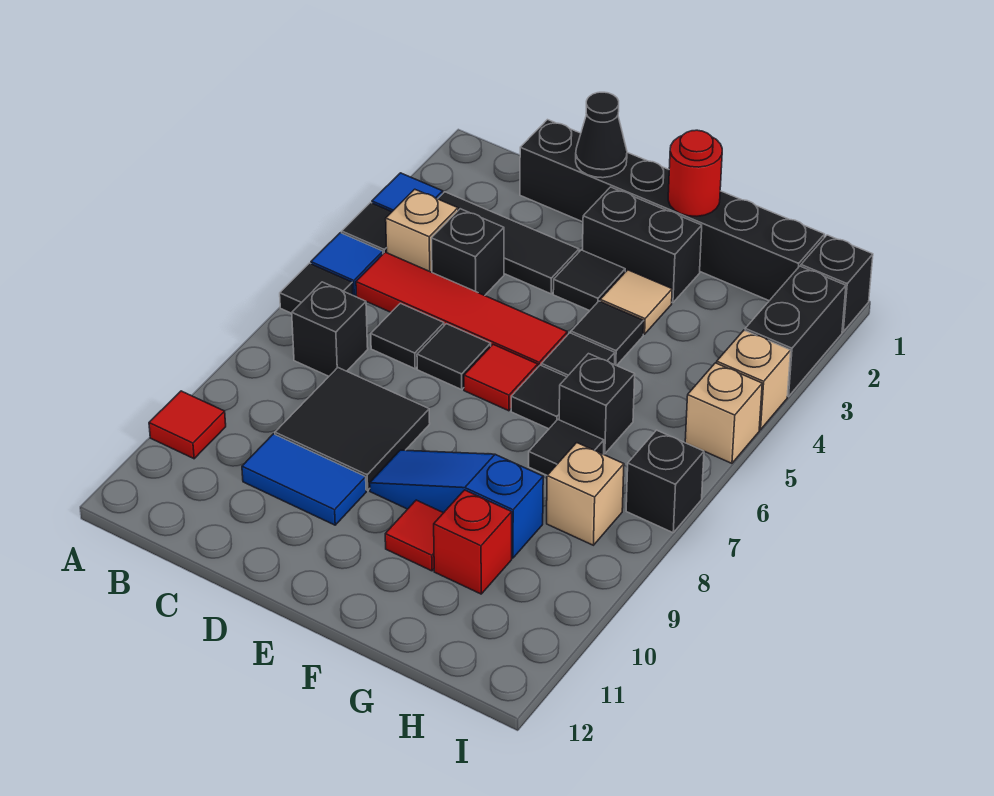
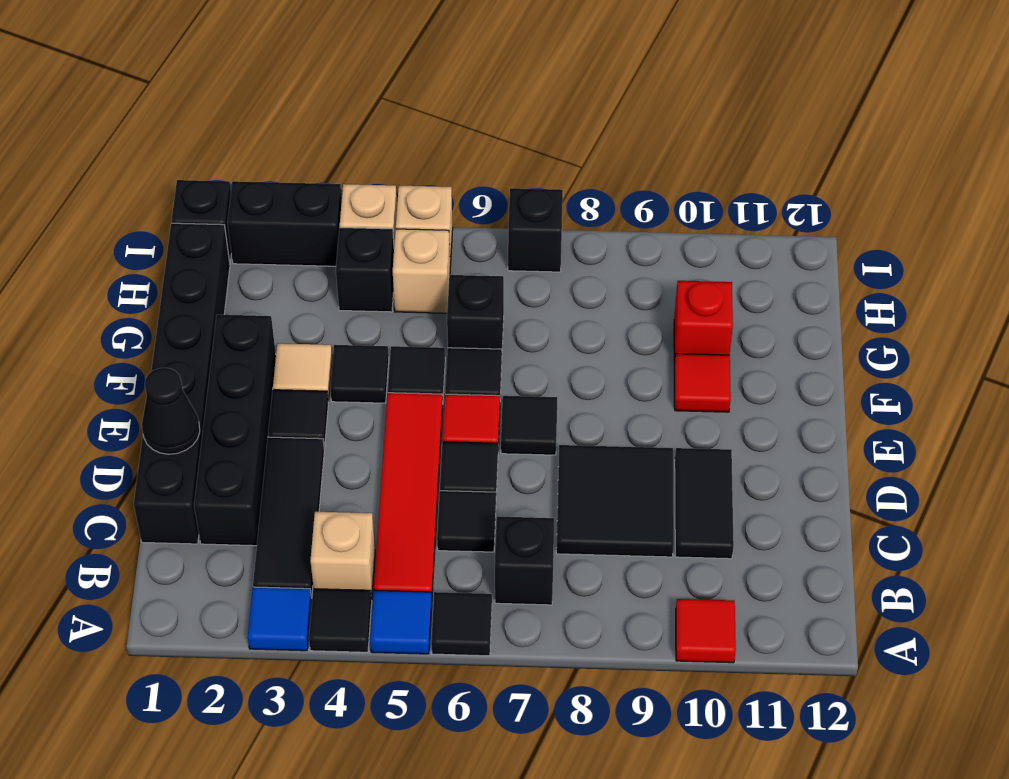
black 1x1 brick [431,209,504,296] -> black 1x1 brick moved to [336,227,394,312]
blue 1x2 tile [242,434,366,525] -> black 1x2 tile [675,448,734,559]
black 1x2 brick [583,187,702,303] -> black 1x4 brick [194,315,276,546]
blue 1x3 slope [370,450,543,558] -> none
red 1x1 round brick [668,130,722,216] -> none
black 1x1 tile [529,420,604,475] -> black 1x1 tile moved to [501,396,557,455]
tan 1x1 brick [547,443,624,545] -> tan 1x1 brick moved to [393,229,450,313]

